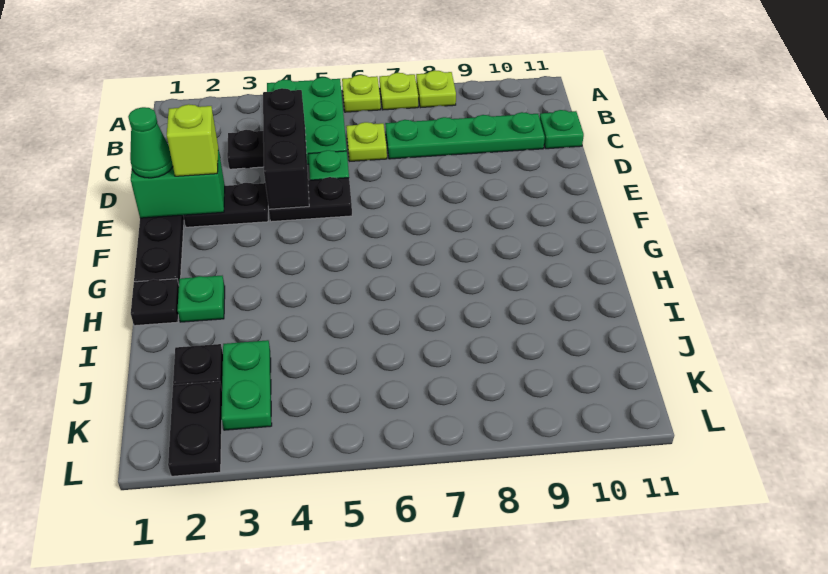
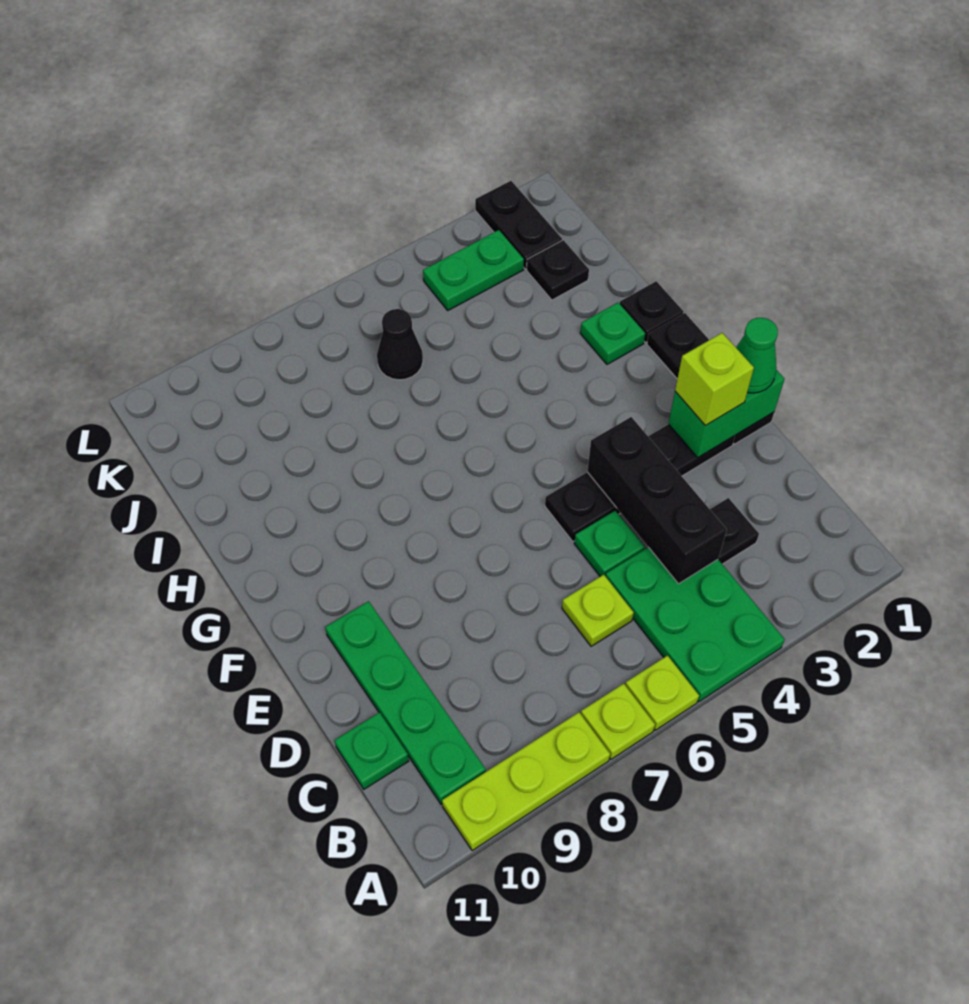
lime 1x1 plate [416,70,456,108] -> lime 1x3 plate [442,712,610,850]
green 1x4 plate [385,112,545,159] -> green 1x4 plate turned to [325,601,486,804]
green 1x2 plate [222,340,272,430] -> green 1x2 plate turned to [423,230,524,310]
none -> black 1x1 cone [377,309,423,380]

